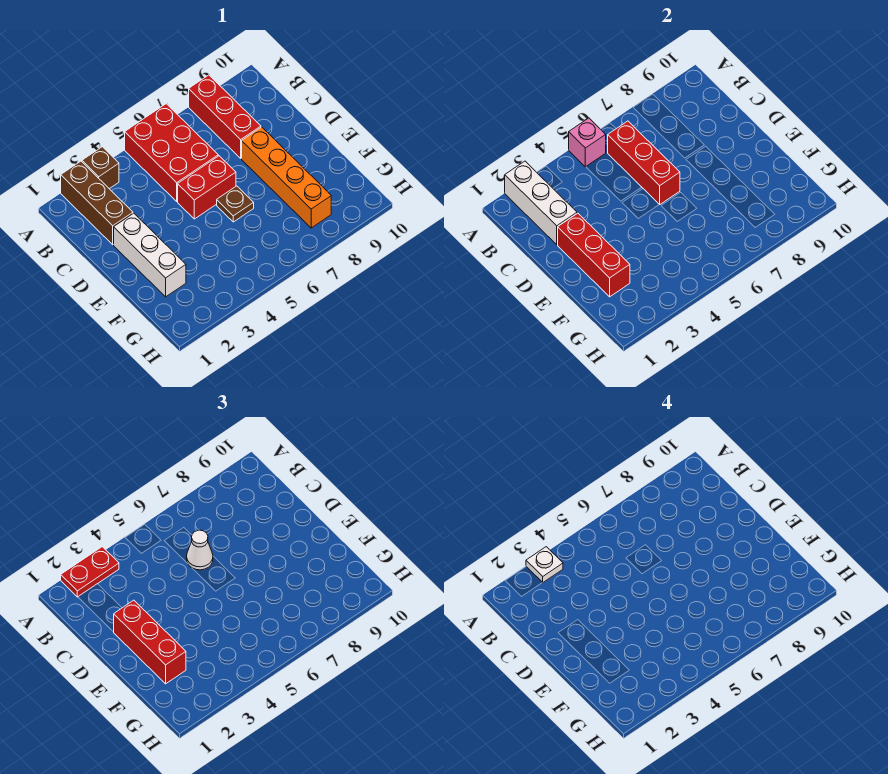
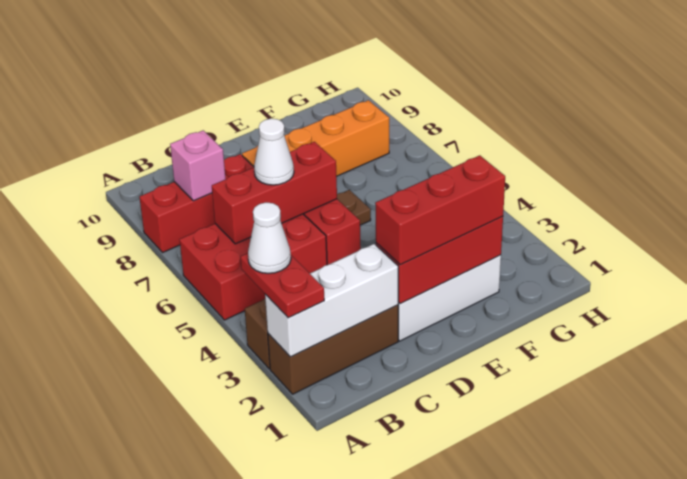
white 1x1 plate [526,547,563,583] -> white 1x1 cone [248,202,291,273]
pink 1x1 brick [569,118,606,167] -> pink 1x1 brick moved to [170,130,225,201]

